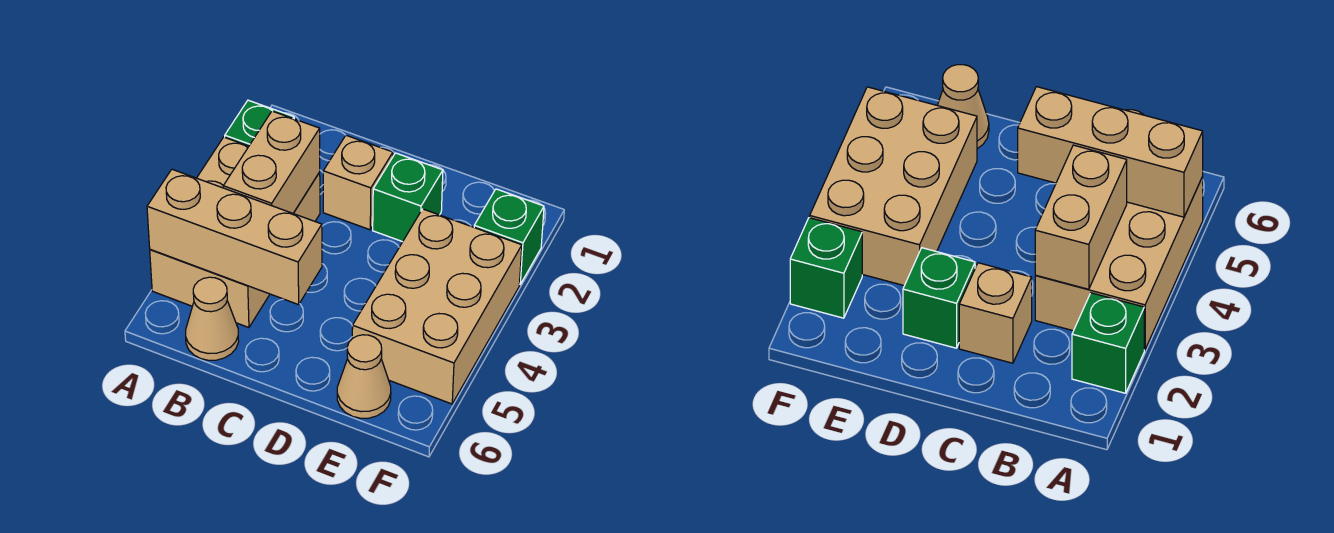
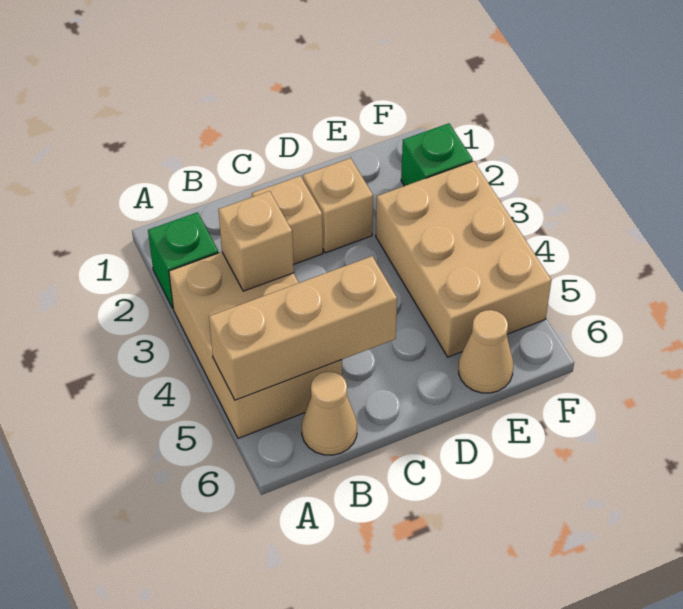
tan 1x2 brick [223,111,320,213] -> tan 1x1 brick [218,191,294,291]
green 1x1 brick [373,153,443,242] -> tan 1x1 brick [303,158,373,253]

